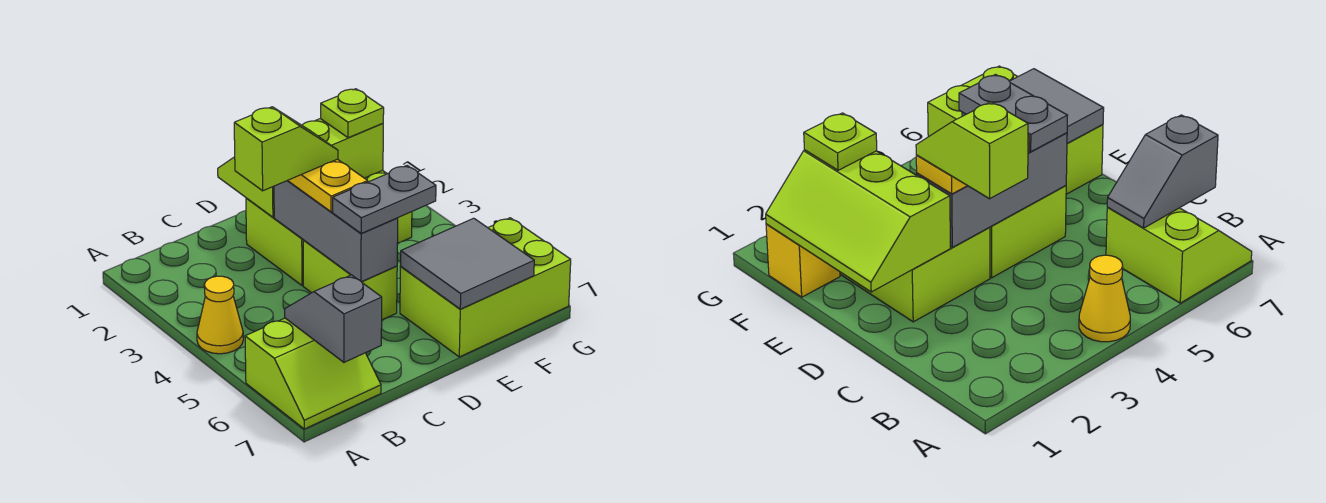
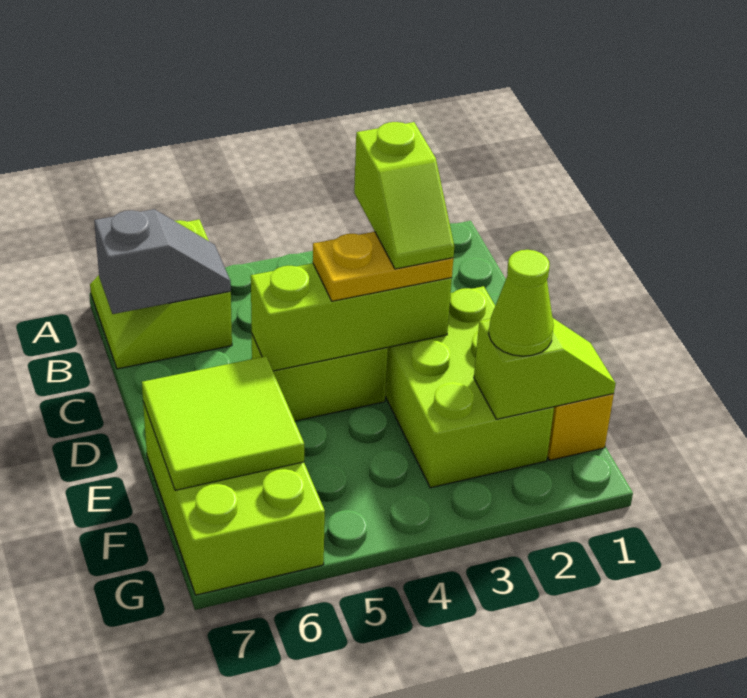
yellow 1x1 cone [197,276,243,354] -> none
lime 2x3 slope [218,118,383,217] -> lime 1x2 slope [474,318,616,419]
grey 1x3 brick [274,181,398,282] -> lime 1x3 brick [251,263,452,371]
grey 1x2 plate [333,166,436,233] -> none
grey 2x2 tile [400,218,534,309] -> lime 2x2 tile [142,356,304,490]
lime 1x1 plate [321,89,384,138] -> lime 1x1 cone [489,250,554,356]

